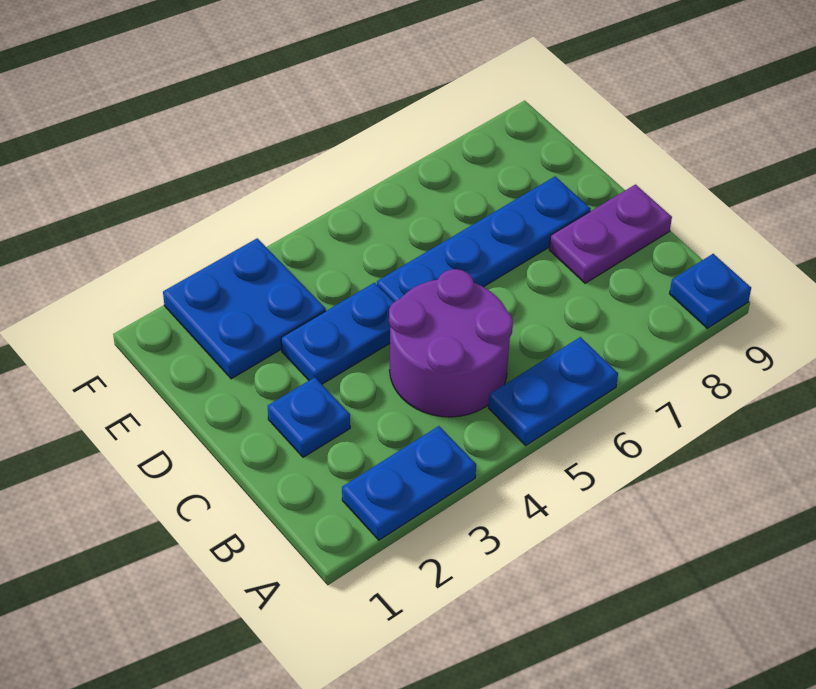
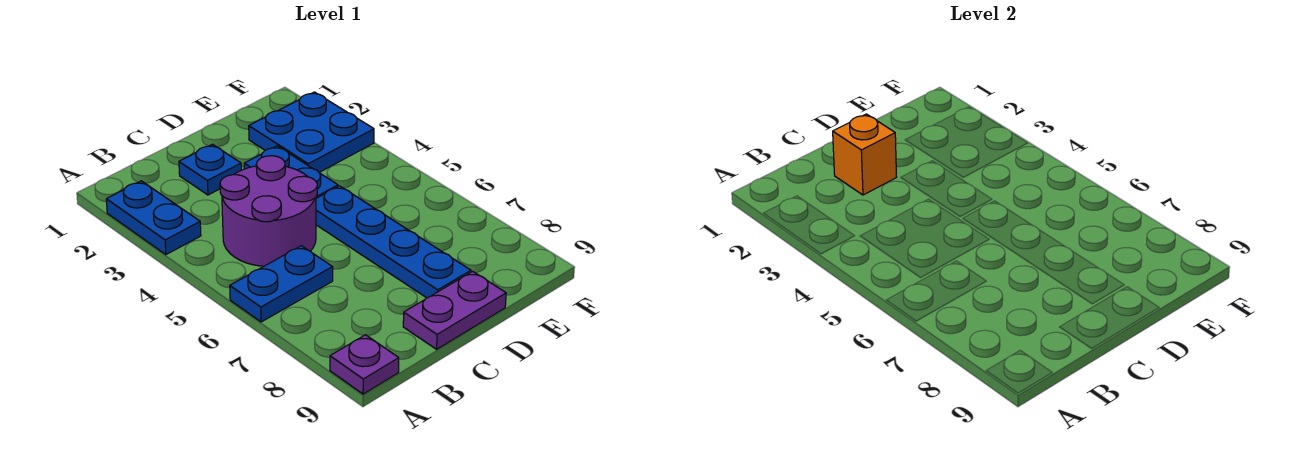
blue 1x2 plate [488,337,618,445] -> blue 1x2 plate turned to [230,246,333,322]
blue 1x1 plate [670,254,751,328] -> purple 1x1 plate [330,335,399,394]
none -> orange 1x1 brick [833,114,896,195]
purple 1x2 plate [549,185,672,283] -> purple 1x2 plate turned to [403,271,506,349]

